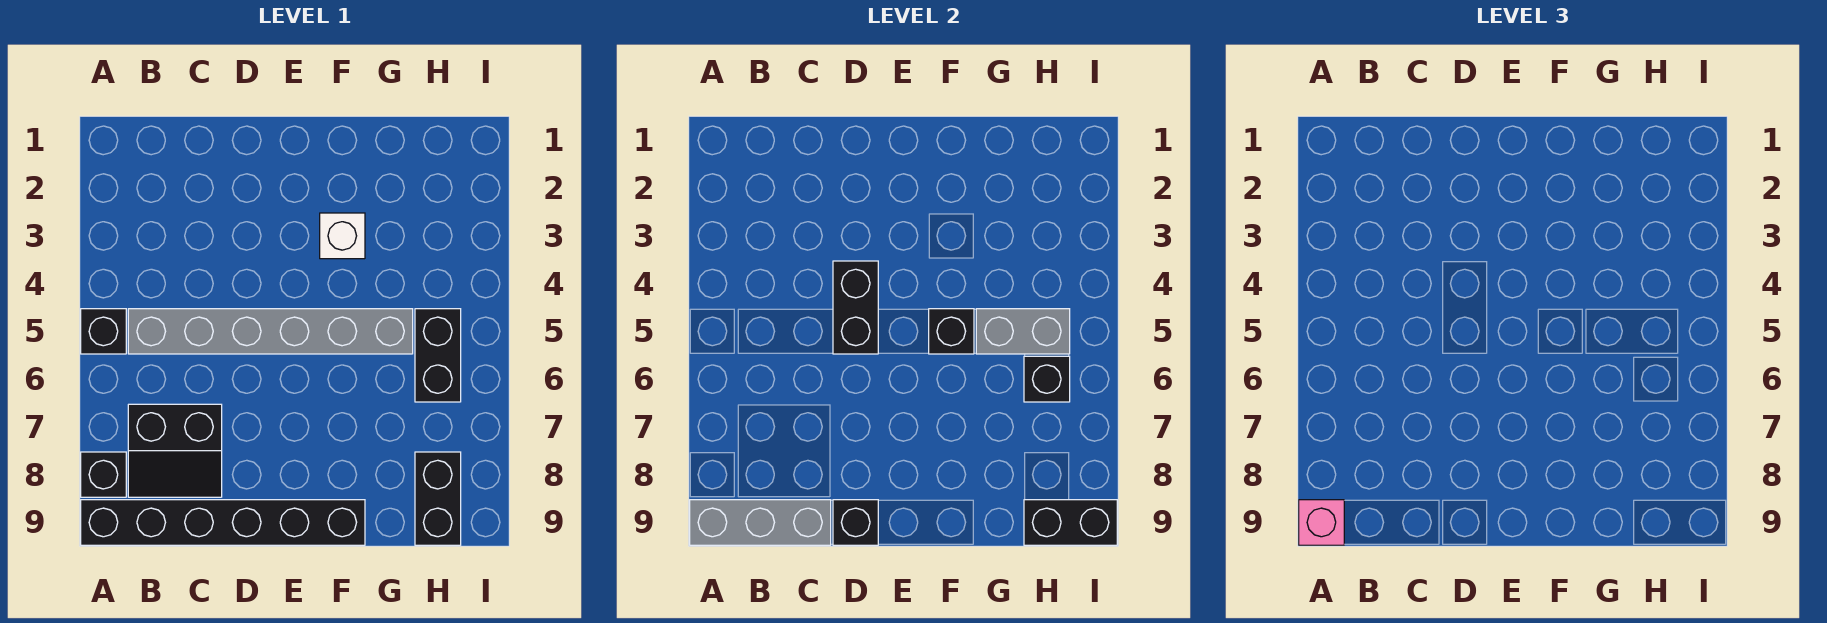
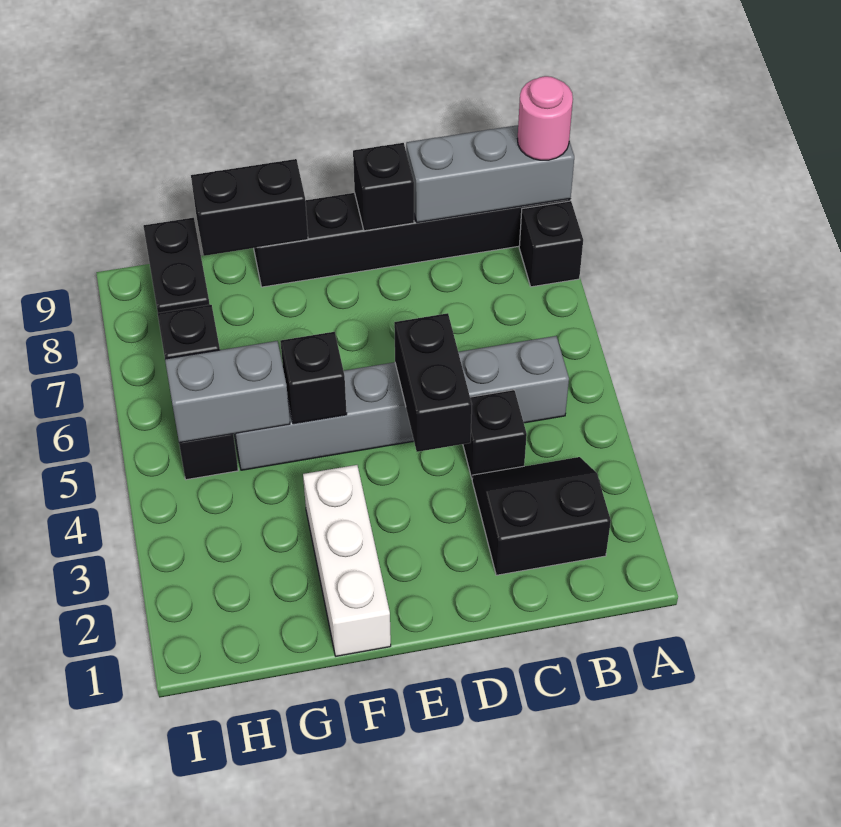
black 1x1 brick [81,309,126,354] -> black 1x1 brick moved to [463,390,527,478]
pink 1x1 brick [1299,500,1344,545] -> pink 1x1 round brick [518,76,573,160]
black 2x2 slope [128,404,222,497] -> black 2x2 slope moved to [472,457,611,575]
white 1x1 brick [320,213,365,259] -> white 1x3 brick [303,465,391,656]
black 1x2 brick [1024,500,1117,545] -> black 1x2 brick moved to [191,159,308,256]

